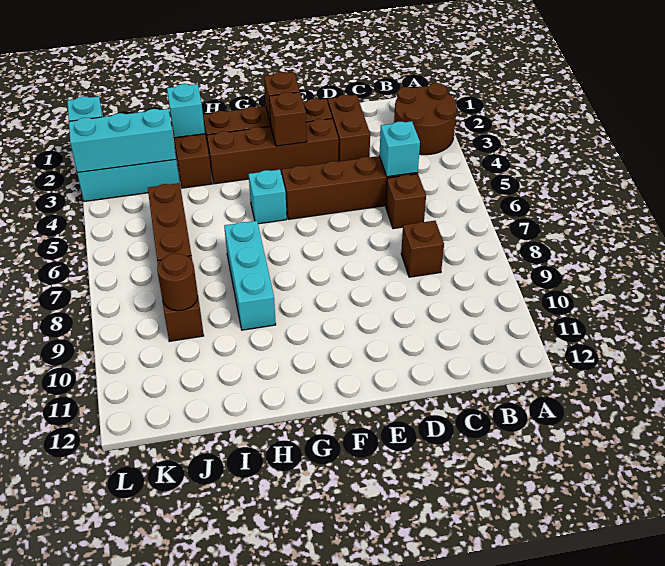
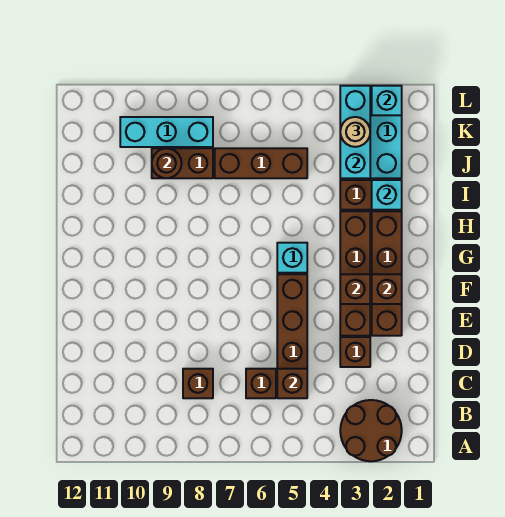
cyan 1x1 brick [379,121,420,177] -> brown 1x1 brick [277,369,307,398]
brown 1x2 brick [328,95,370,162] -> brown 1x1 brick [340,337,370,367]
cyan 1x3 brick [224,221,276,330] -> cyan 1x3 brick moved to [120,117,213,147]
none -> tan 1x1 round brick [340,117,370,147]

